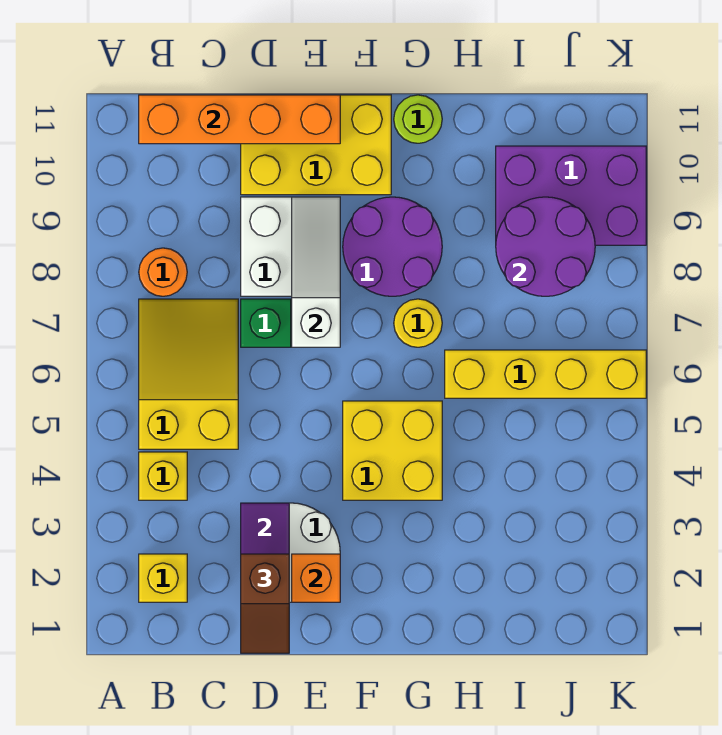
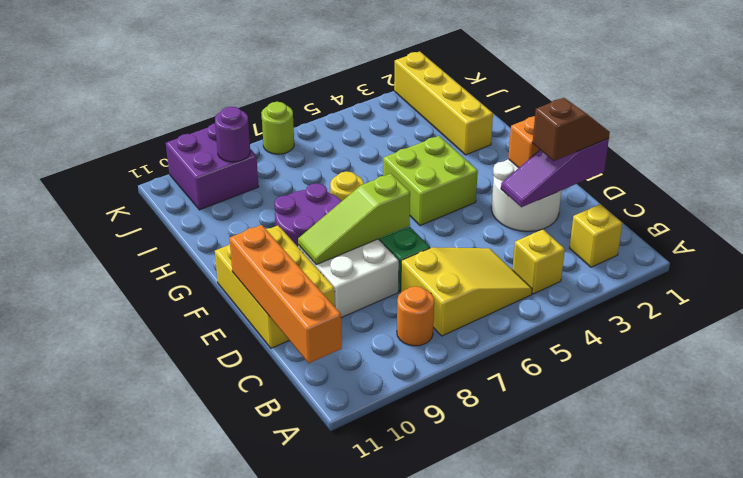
yellow 2x3 slope [139,299,238,449] -> yellow 2x3 slope turned to [401,247,532,336]
white 1x3 slope [292,197,340,347] -> lime 1x3 slope [298,174,410,265]
yellow 2x2 brick [343,401,442,500] -> lime 2x2 brick [383,136,478,226]
lime 1x1 round brick [394,95,442,143] -> lime 1x1 round brick moved to [261,102,294,154]
yellow 1x4 brick [445,350,646,398] -> yellow 1x4 brick moved to [394,51,493,155]
purple 2x2 round brick [496,197,595,296] -> purple 1x1 round brick [215,107,250,162]
purple 2x3 brick [496,146,646,245] -> purple 2x2 brick [166,123,259,210]

